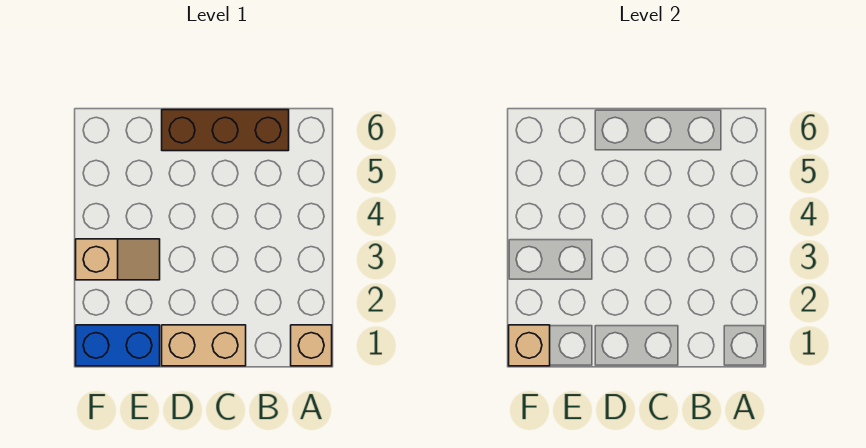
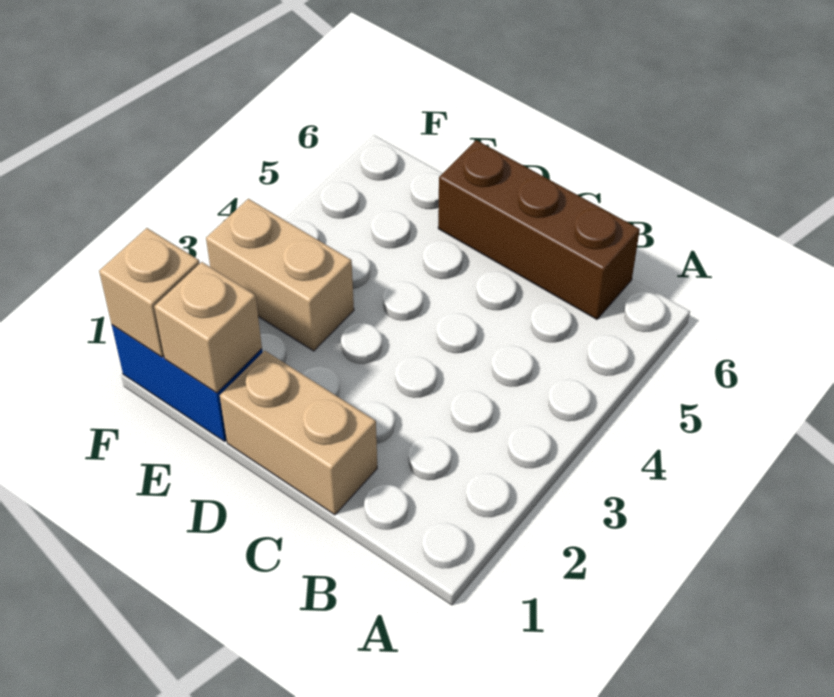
tan 1x1 brick [291,325,332,366] -> tan 1x1 brick moved to [154,262,262,393]
tan 1x2 slope [76,239,160,280] -> tan 1x2 brick [206,199,354,351]

